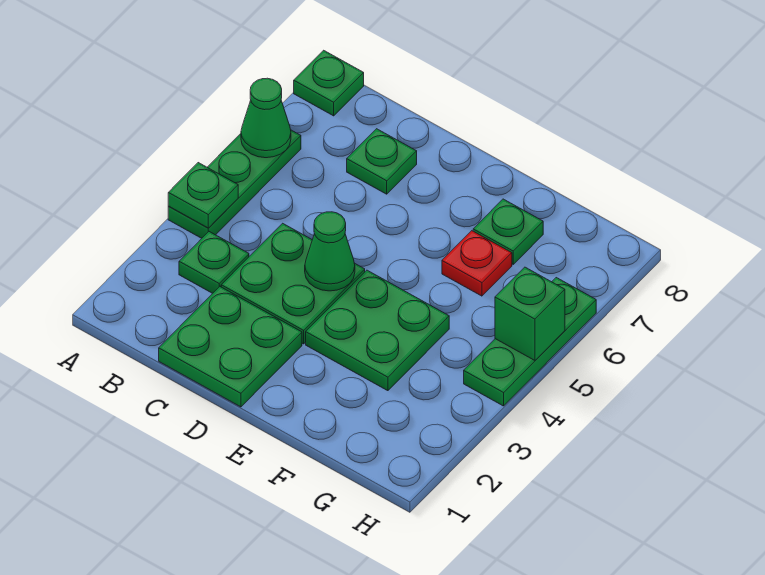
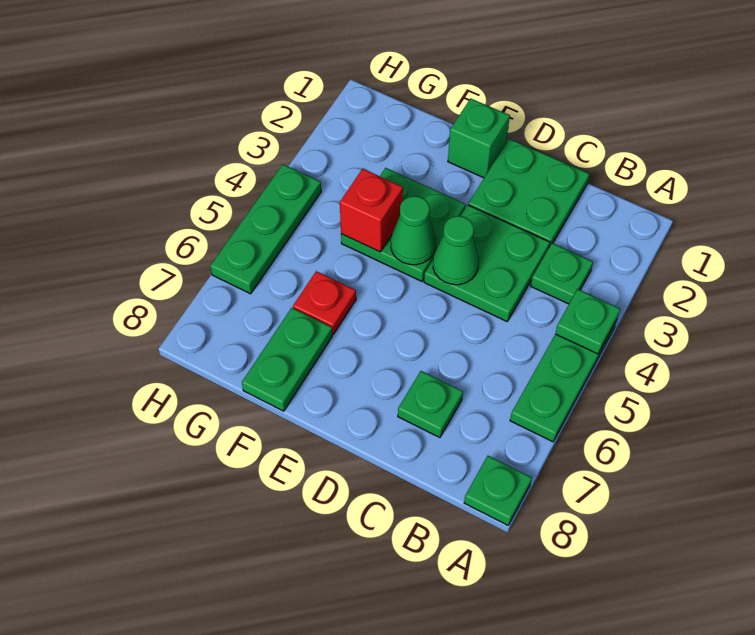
green 1x1 cone [241,78,291,158] -> green 1x1 cone moved to [391,196,436,265]
none -> red 1x1 brick [340,169,403,252]
green 1x1 plate [473,199,543,264] -> green 1x2 plate [242,308,332,411]
green 1x1 brick [495,267,565,360] -> green 1x1 brick moved to [448,98,510,178]

